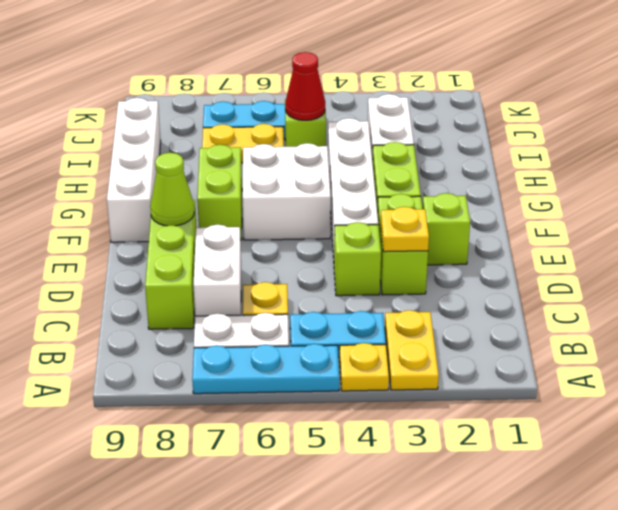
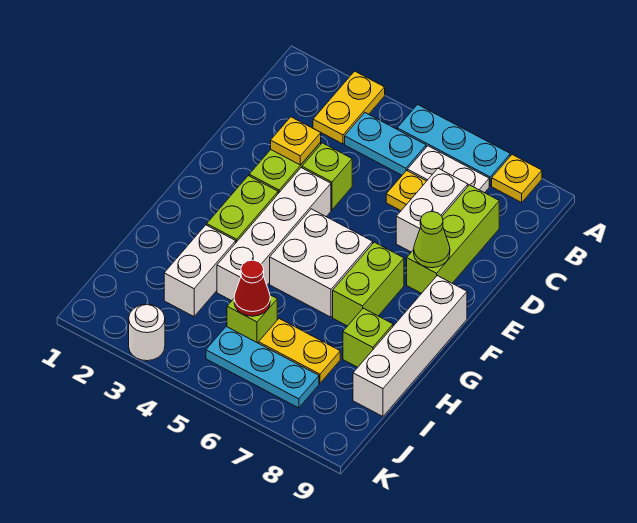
yellow 1x1 plate [340,343,389,391] -> yellow 1x1 plate moved to [492,155,542,203]
lime 1x1 brick [422,193,470,265] -> lime 1x1 brick moved to [343,308,393,367]
none -> white 1x1 round brick [129,304,165,361]

